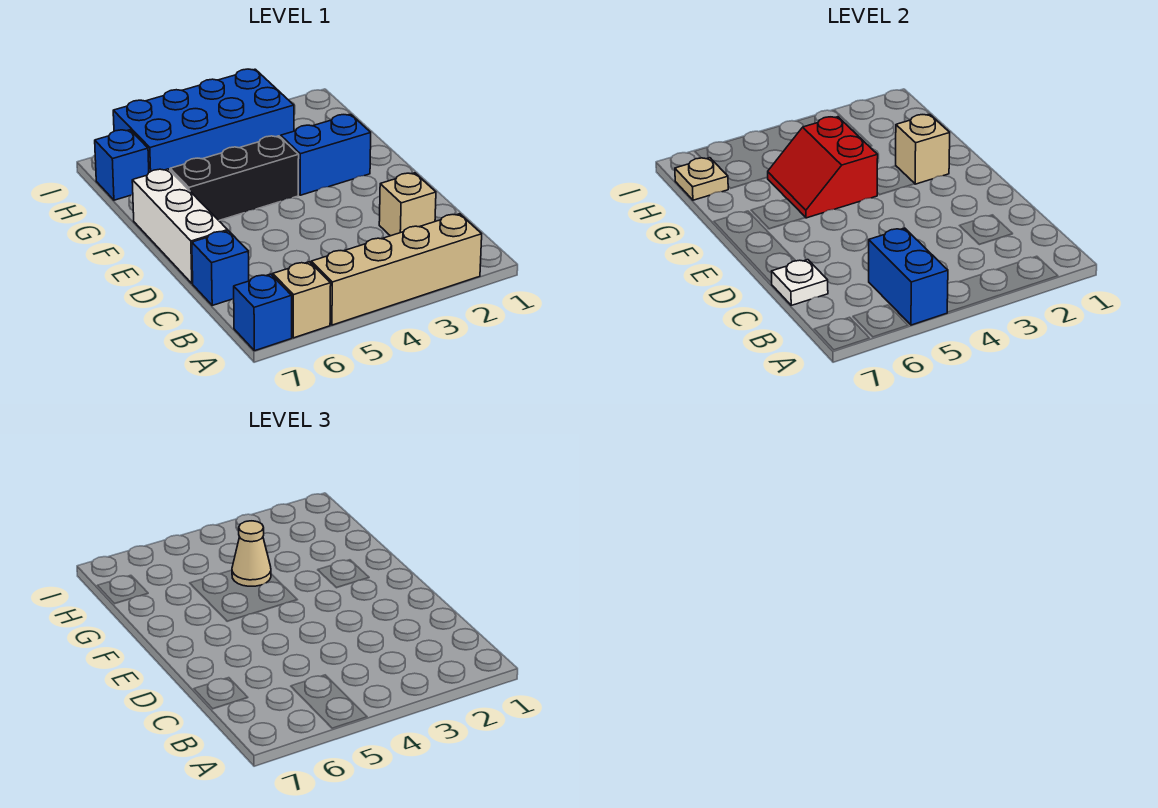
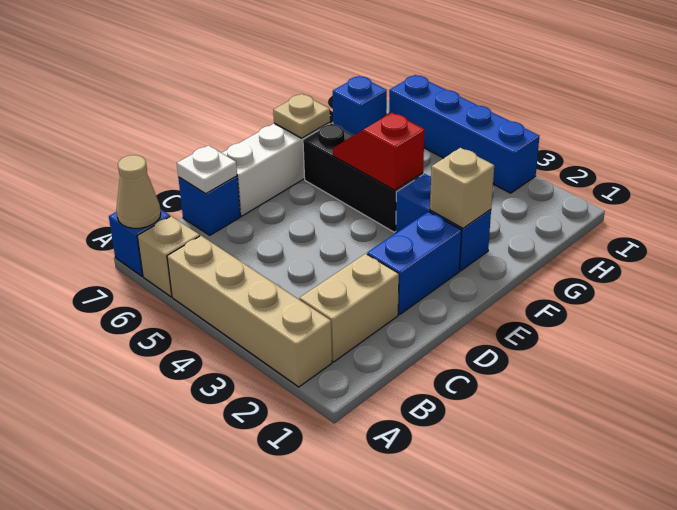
blue 1x2 brick [869,228,948,325] -> blue 1x2 brick moved to [367,212,462,315]
tan 1x1 brick [379,173,436,236] -> tan 1x2 brick [299,254,399,362]
red 2x2 slope [767,117,878,218] -> red 1x2 slope [333,113,425,190]
tan 1x1 cone [232,521,271,586] -> tan 1x1 cone moved to [116,155,161,228]
blue 2x4 brick [113,69,294,172] -> blue 1x4 brick [389,75,539,193]
tan 1x1 plate [675,158,728,200] -> tan 1x1 plate moved to [273,94,330,138]

